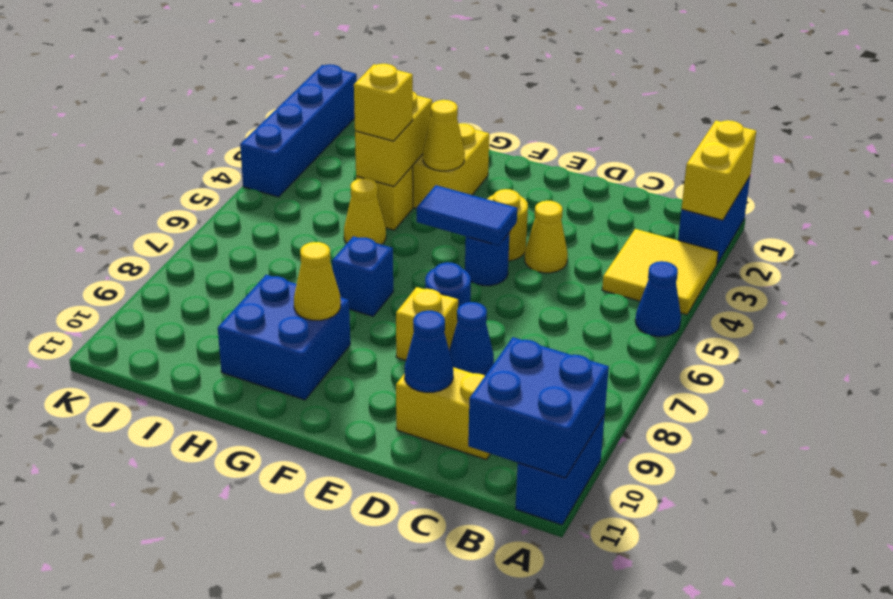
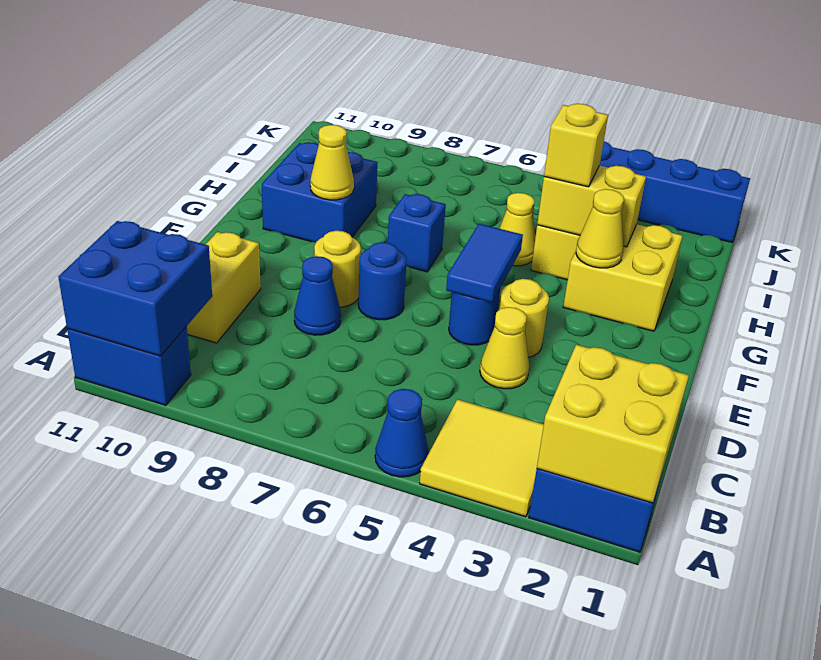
yellow 1x2 brick [682,120,756,220] -> yellow 2x2 brick [537,345,689,503]
blue 1x1 cone [405,311,453,392] -> none
yellow 1x1 brick [396,287,458,360] -> yellow 1x1 round brick [314,231,361,307]

